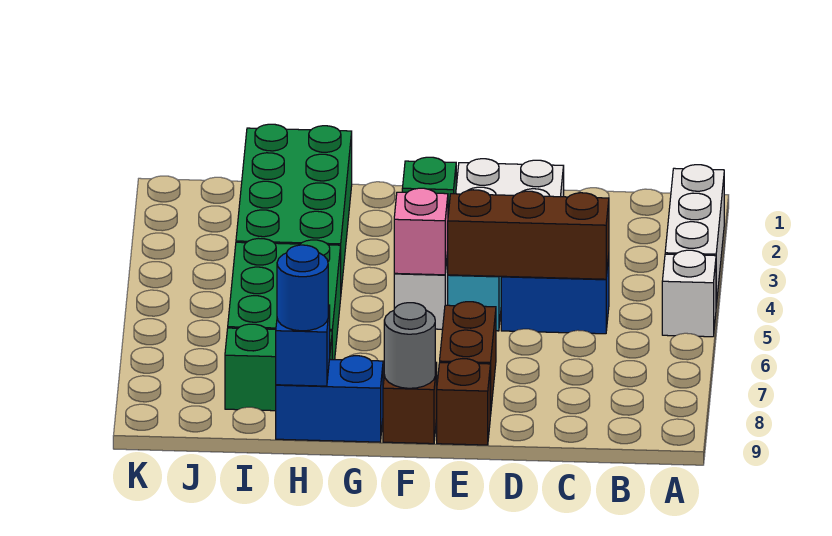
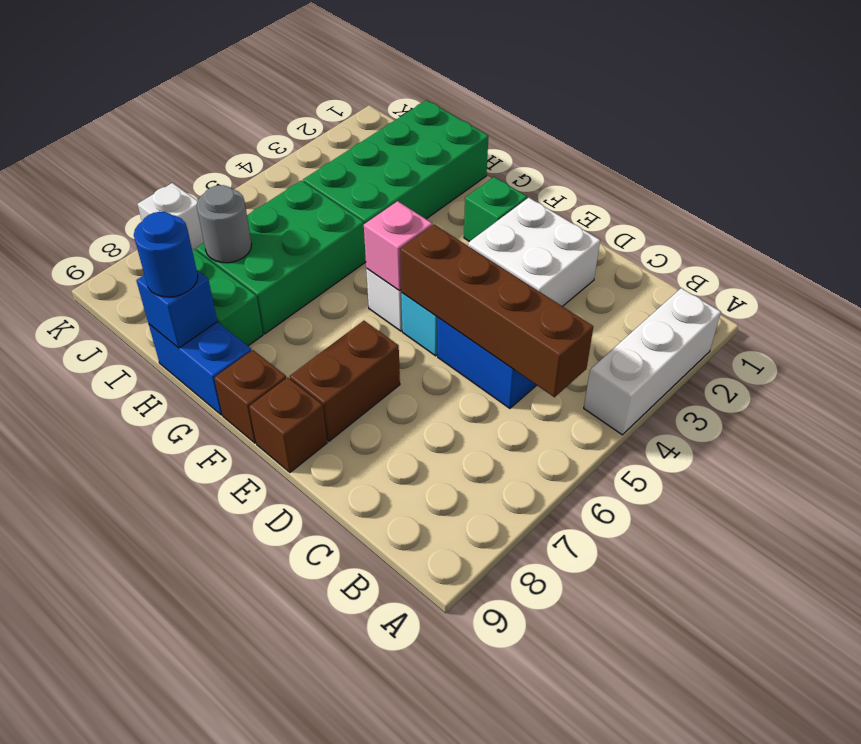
white 1x1 brick [662,250,716,337] -> white 1x1 brick moved to [137,183,204,250]
brown 1x3 brick [448,190,609,279] -> brown 1x4 brick [400,225,593,397]
grey 1x1 round brick [384,303,435,388] -> grey 1x1 round brick moved to [197,185,252,263]

